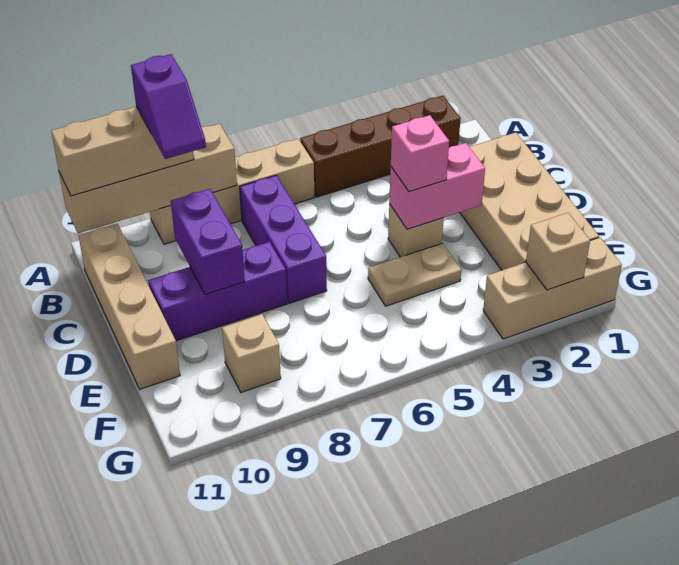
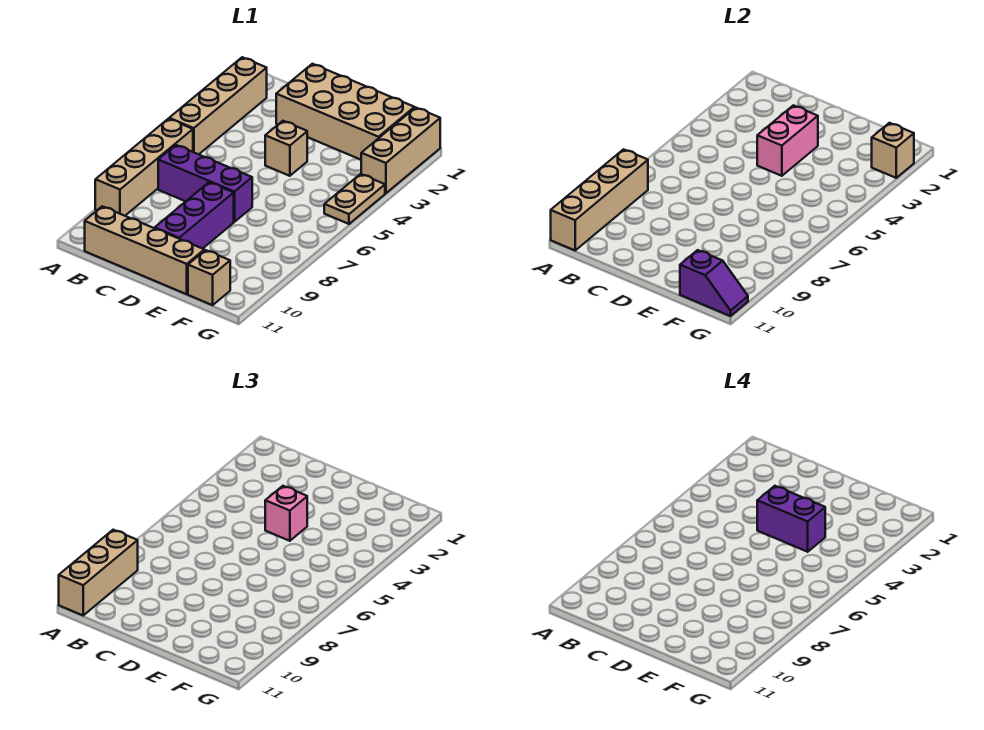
brown 1x4 brick [300,96,461,197] -> tan 1x4 brick [169,57,267,154]
purple 1x2 slope [131,54,206,159] -> purple 1x2 slope moved to [680,250,748,316]
purple 1x2 brick [171,189,245,295] -> purple 1x2 brick moved to [757,486,825,552]
tan 1x2 plate [368,243,461,306] -> tan 1x2 plate moved to [324,174,385,224]
tan 1x1 brick [222,314,281,393] -> tan 1x1 brick moved to [188,250,230,305]

